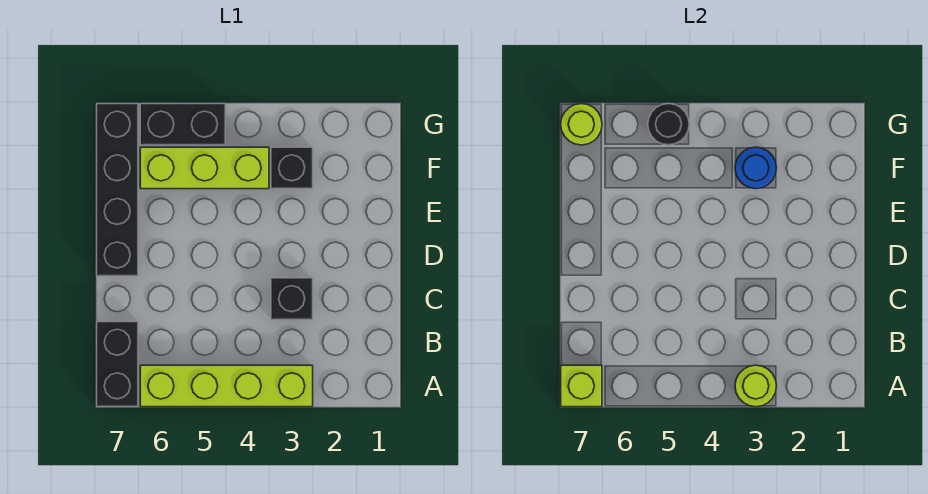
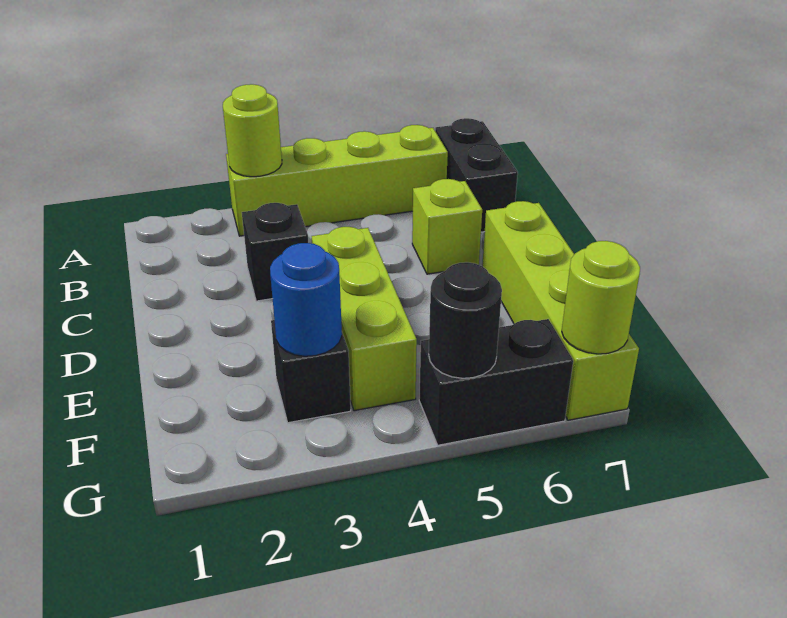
lime 1x1 brick [561,365,602,407] -> lime 1x1 brick moved to [412,179,482,274]
black 1x4 brick [97,104,138,276] -> lime 1x4 brick [482,201,639,420]
lime 1x3 brick [140,147,269,189] -> lime 1x3 brick turned to [312,227,417,411]

